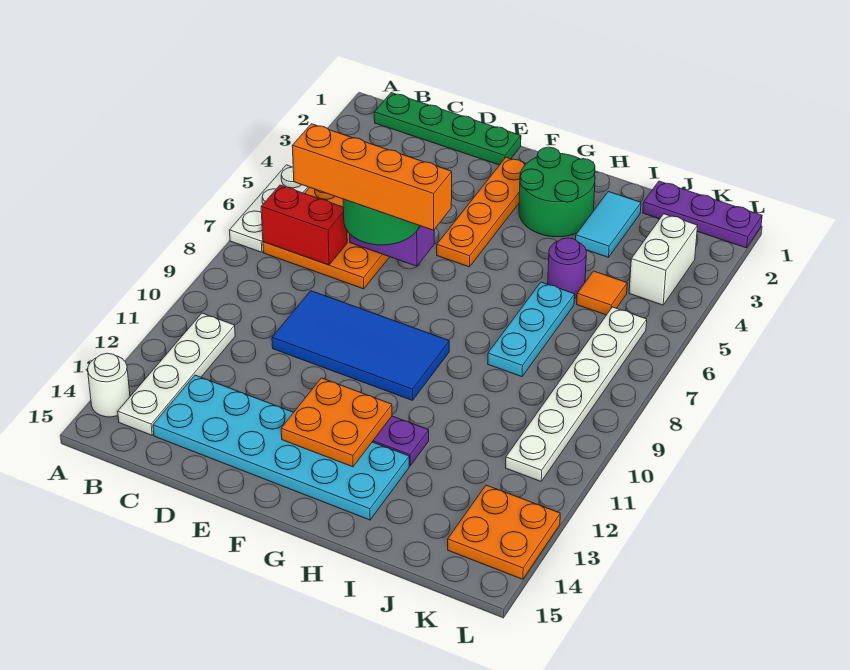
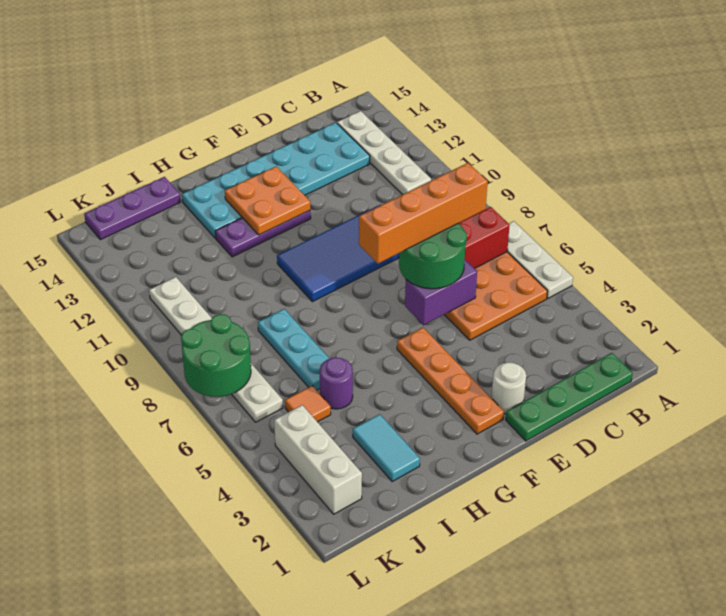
white 1x1 round brick [88,353,130,417] -> white 1x1 round brick moved to [491,362,526,414]
green 2x2 round brick [519,147,595,237] -> green 2x2 round brick moved to [181,314,251,397]
purple 1x3 plate [643,181,762,248] -> purple 1x3 plate moved to [84,177,181,240]
white 1x2 brick [629,214,698,305] -> white 1x3 brick [274,405,362,514]
orange 2x2 plate [448,485,560,579] -> none

